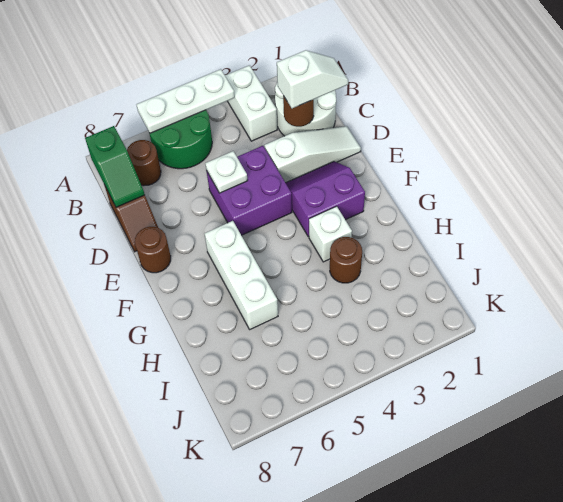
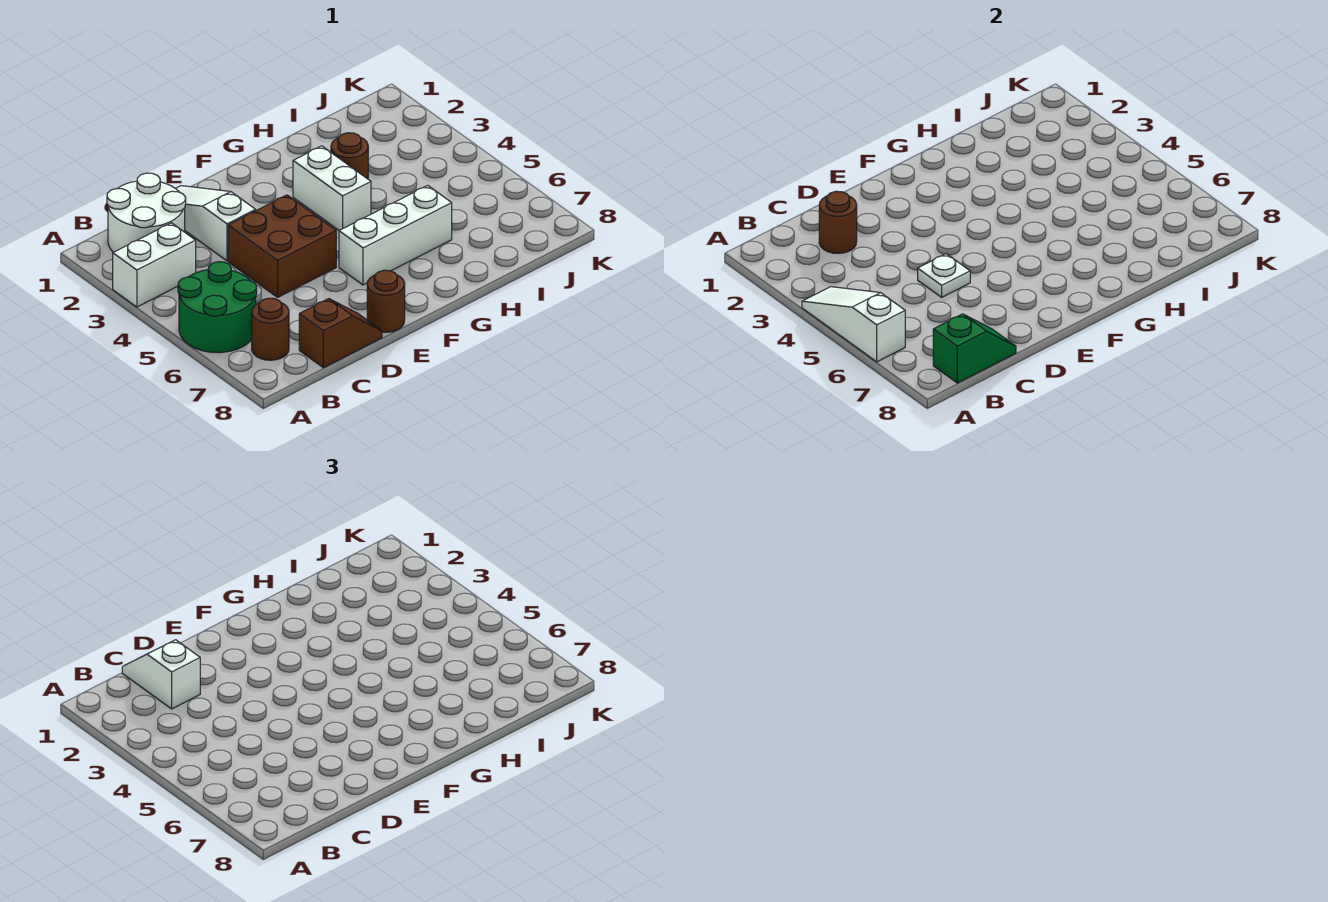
white 1x3 plate [136,69,234,133] -> white 1x3 slope [802,287,905,362]
purple 2x2 brick [207,146,292,235] -> brown 2x2 brick [228,195,336,297]
purple 2x2 slope [286,161,365,237] -> none
white 1x1 brick [309,206,352,262] -> white 1x2 brick [293,146,371,230]

